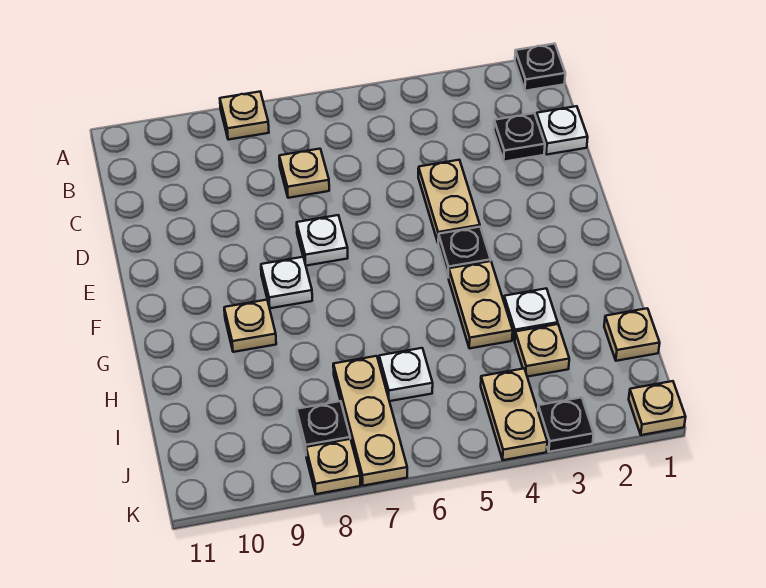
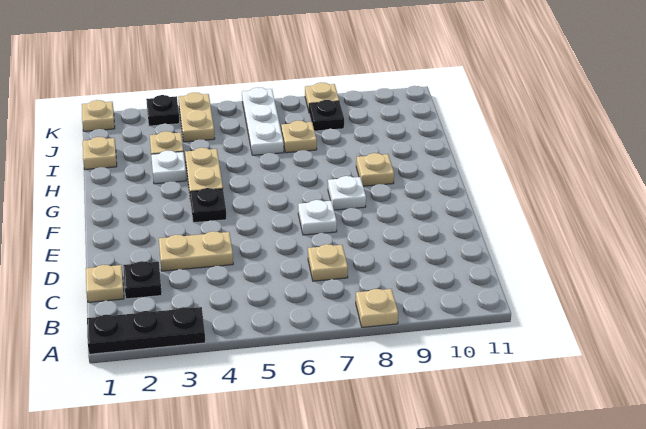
black 1x1 plate [515,44,565,91] -> black 1x3 plate [87,307,205,354]
white 1x1 plate [536,106,588,155] -> tan 1x1 plate [86,265,124,302]
tan 1x2 plate [418,160,480,242] -> tan 1x2 plate turned to [159,231,233,271]
white 1x1 plate [379,348,433,401] -> white 1x3 plate [242,87,284,155]
tan 1x3 plate [333,356,407,486] -> tan 1x1 plate [281,121,317,153]

